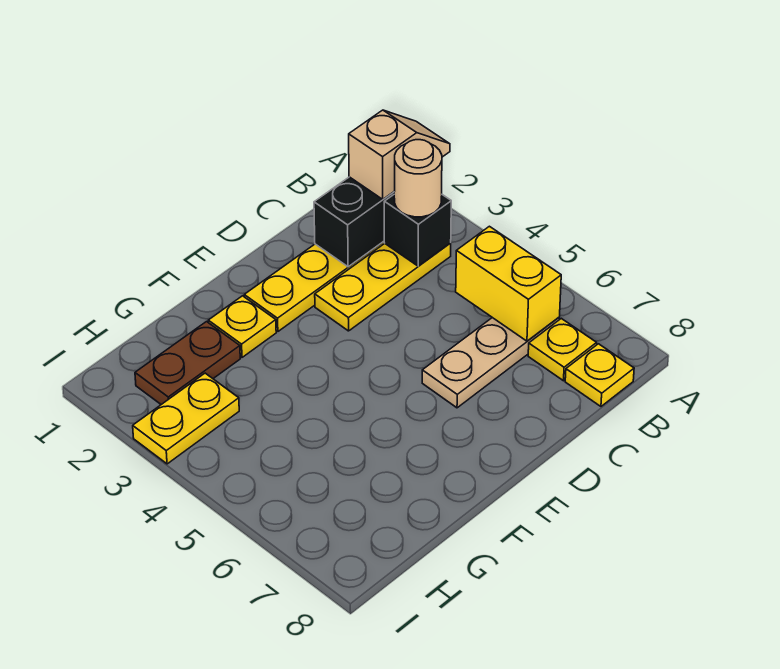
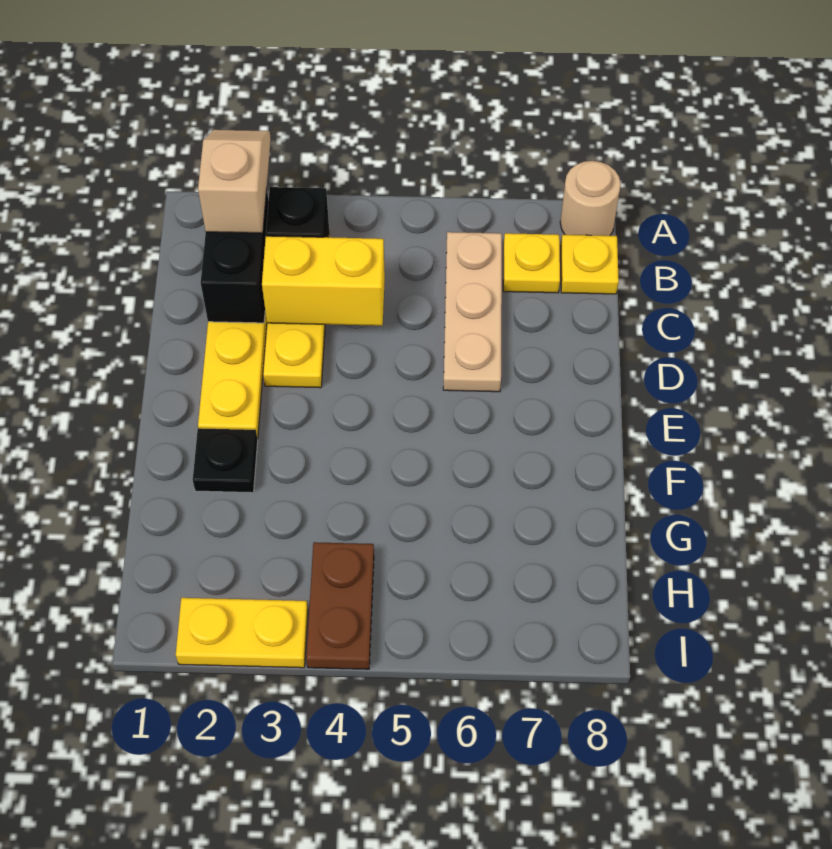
tan 1x1 round brick [394,140,442,217] -> tan 1x1 round brick moved to [560,161,621,236]
yellow 1x2 brick [456,226,561,341] -> yellow 1x2 brick moved to [262,236,385,326]
yellow 1x1 plate [208,296,276,357] -> black 1x1 plate [193,428,258,493]
brown 1x2 plate [135,322,240,405] -> brown 1x2 plate moved to [306,542,374,669]
yellow 1x2 plate [133,373,239,464] -> yellow 1x2 plate turned to [176,598,308,668]

